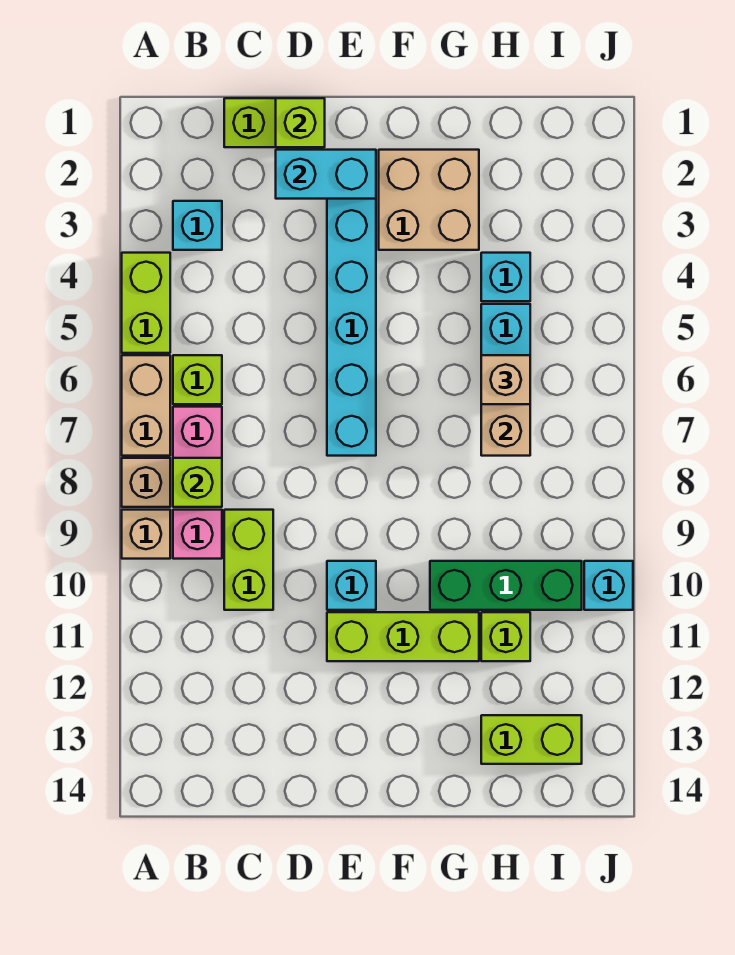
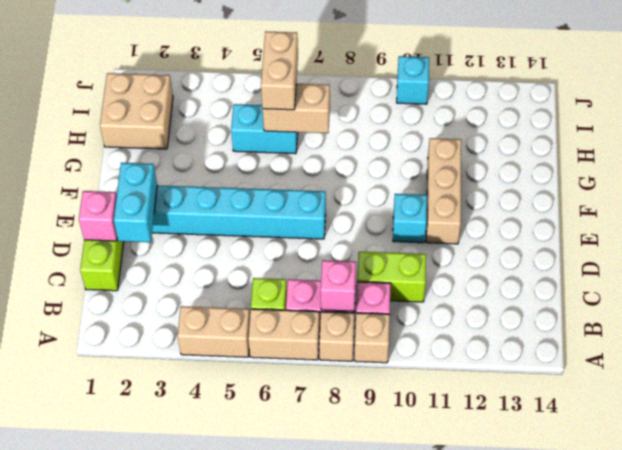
lime 1x2 brick [122,253,170,353] -> tan 1x2 brick [178,306,250,357]
cyan 1x1 brick [173,201,222,250] -> none
lime 1x1 brick [173,458,222,507] -> pink 1x1 brick [321,260,356,311]
lime 1x1 brick [276,98,325,147] -> pink 1x1 brick [79,191,117,241]
lime 1x3 brick [327,612,479,661] -> tan 1x3 brick [426,138,461,244]
tan 2x2 brick [379,150,479,250] -> tan 2x2 brick moved to [100,73,173,149]
green 1x3 brick [430,561,582,610] -> none
cyan 1x1 brick [481,253,530,301] -> none
tan 1x1 brick [481,355,530,404] -> tan 1x2 brick [261,31,298,110]
lime 1x1 brick [481,612,530,661] -> none
lime 1x2 brick [481,715,582,764] -> none

